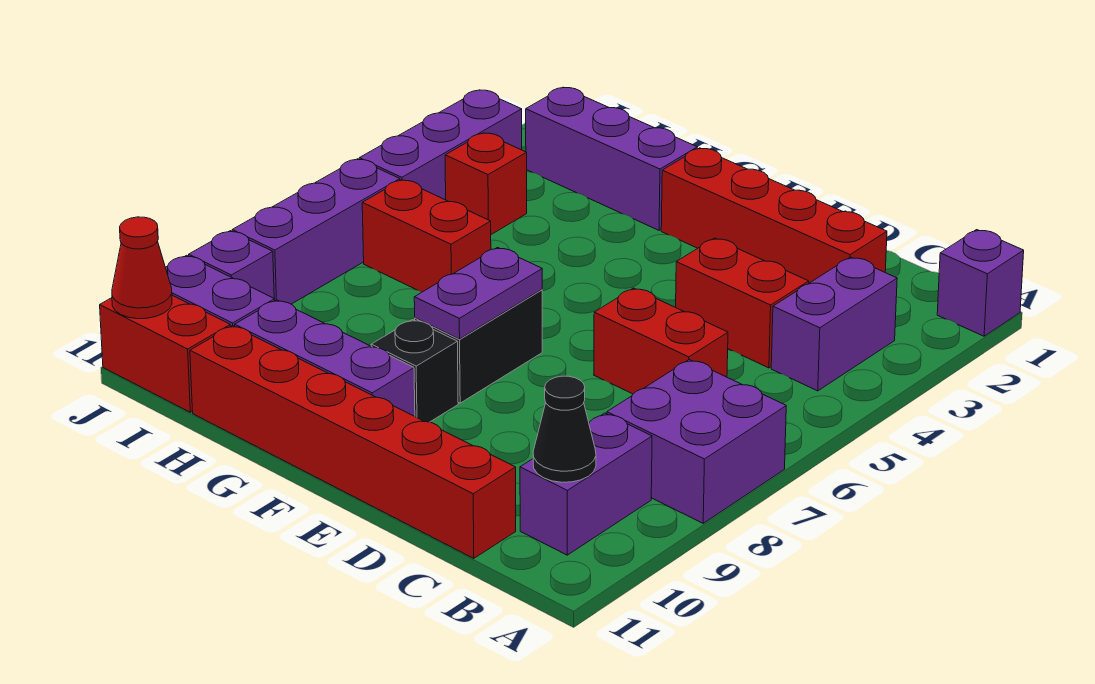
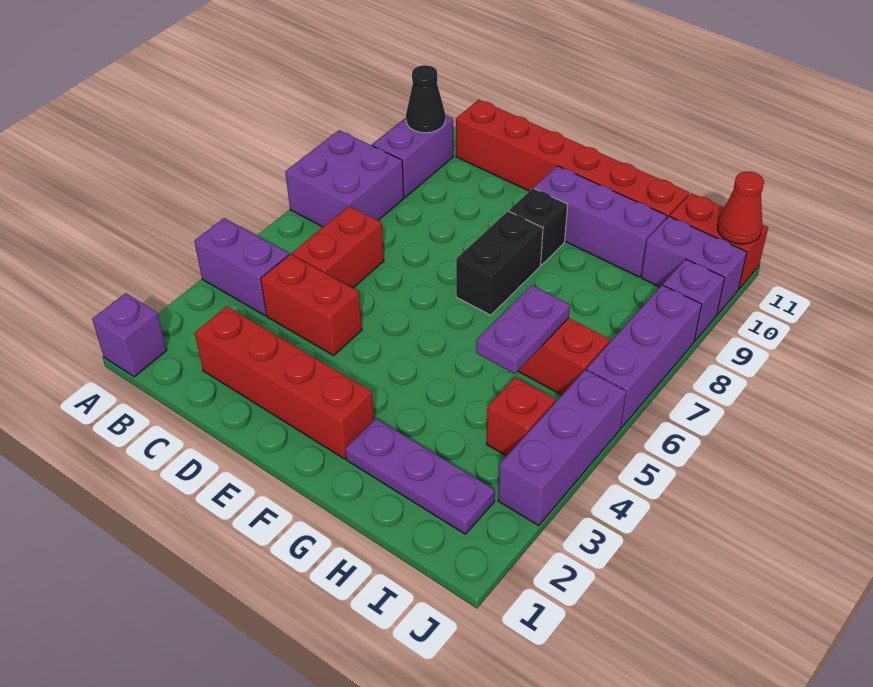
purple 1x2 brick [771,257,897,391] -> purple 1x2 brick turned to [194,218,289,316]
red 1x2 brick [594,288,728,394] -> red 1x2 brick turned to [292,206,384,288]
purple 1x2 plate [414,248,542,339] -> purple 1x2 plate moved to [476,285,570,374]
purple 1x3 brick [526,87,697,230] -> purple 1x3 plate [345,419,495,534]

